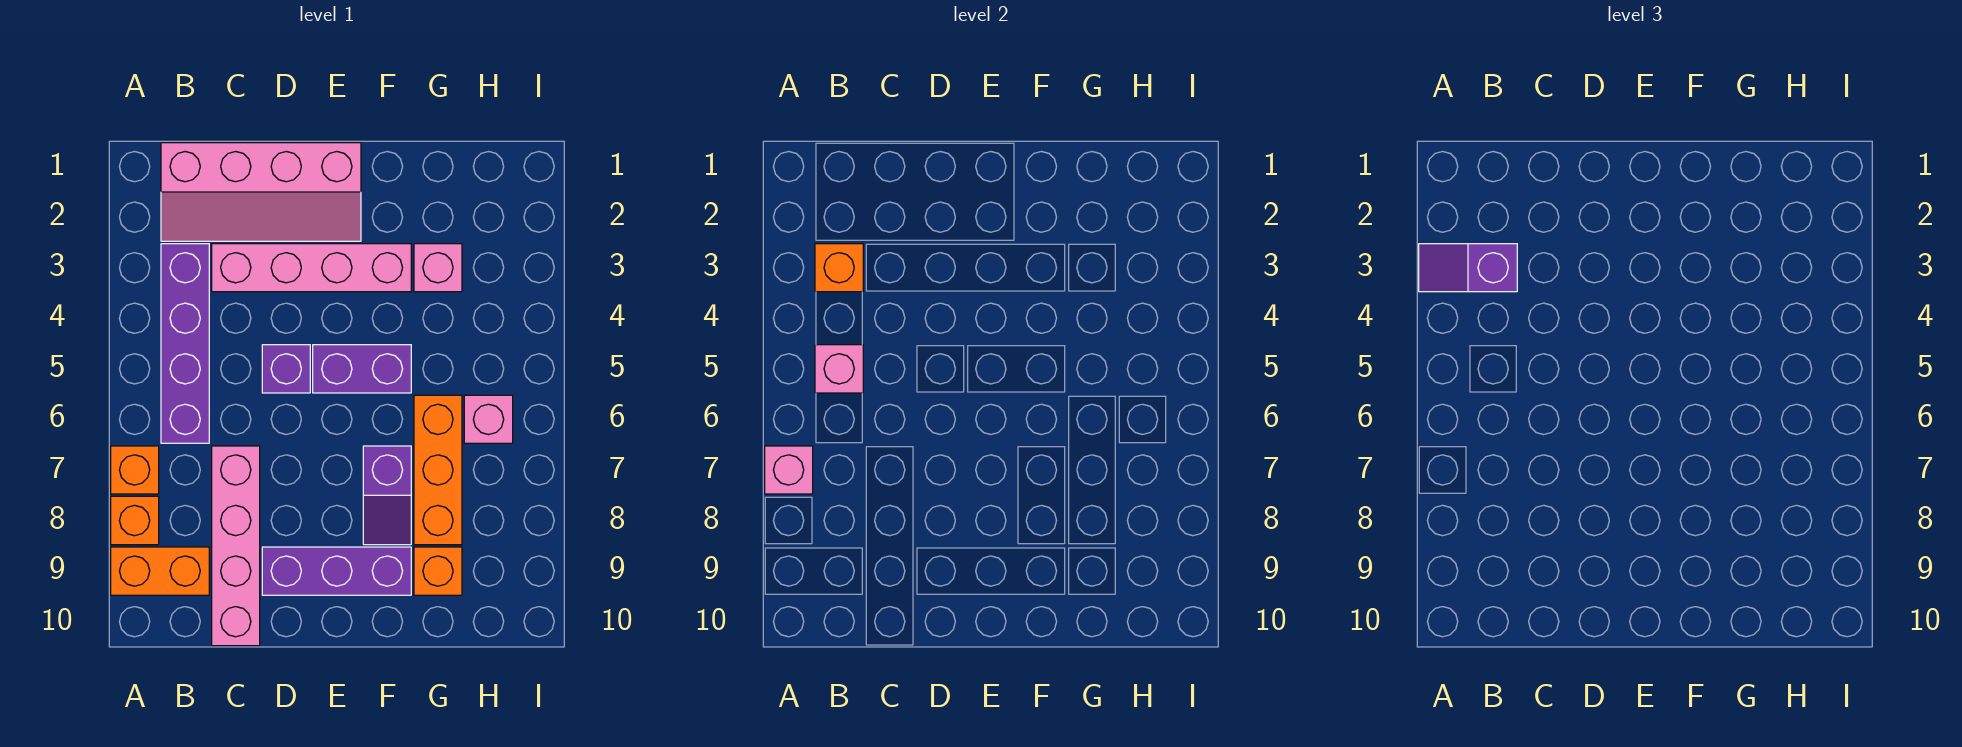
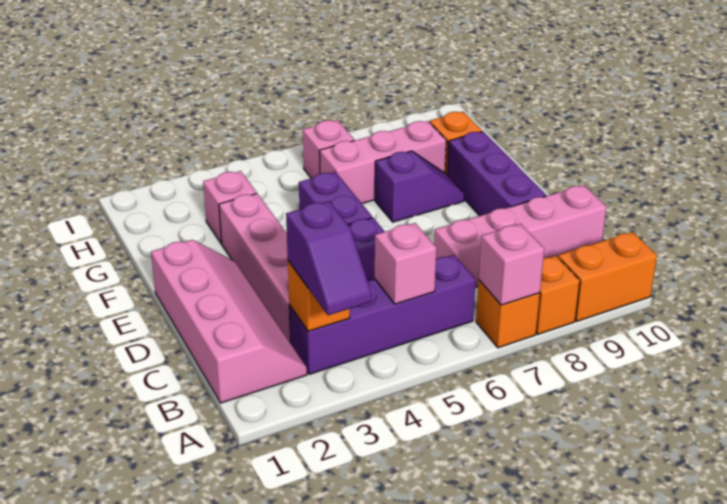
orange 1x2 brick [111,547,209,595] -> orange 1x2 brick turned to [558,232,657,321]
orange 1x3 brick [414,395,462,545] -> pink 1x3 brick [320,121,446,203]

